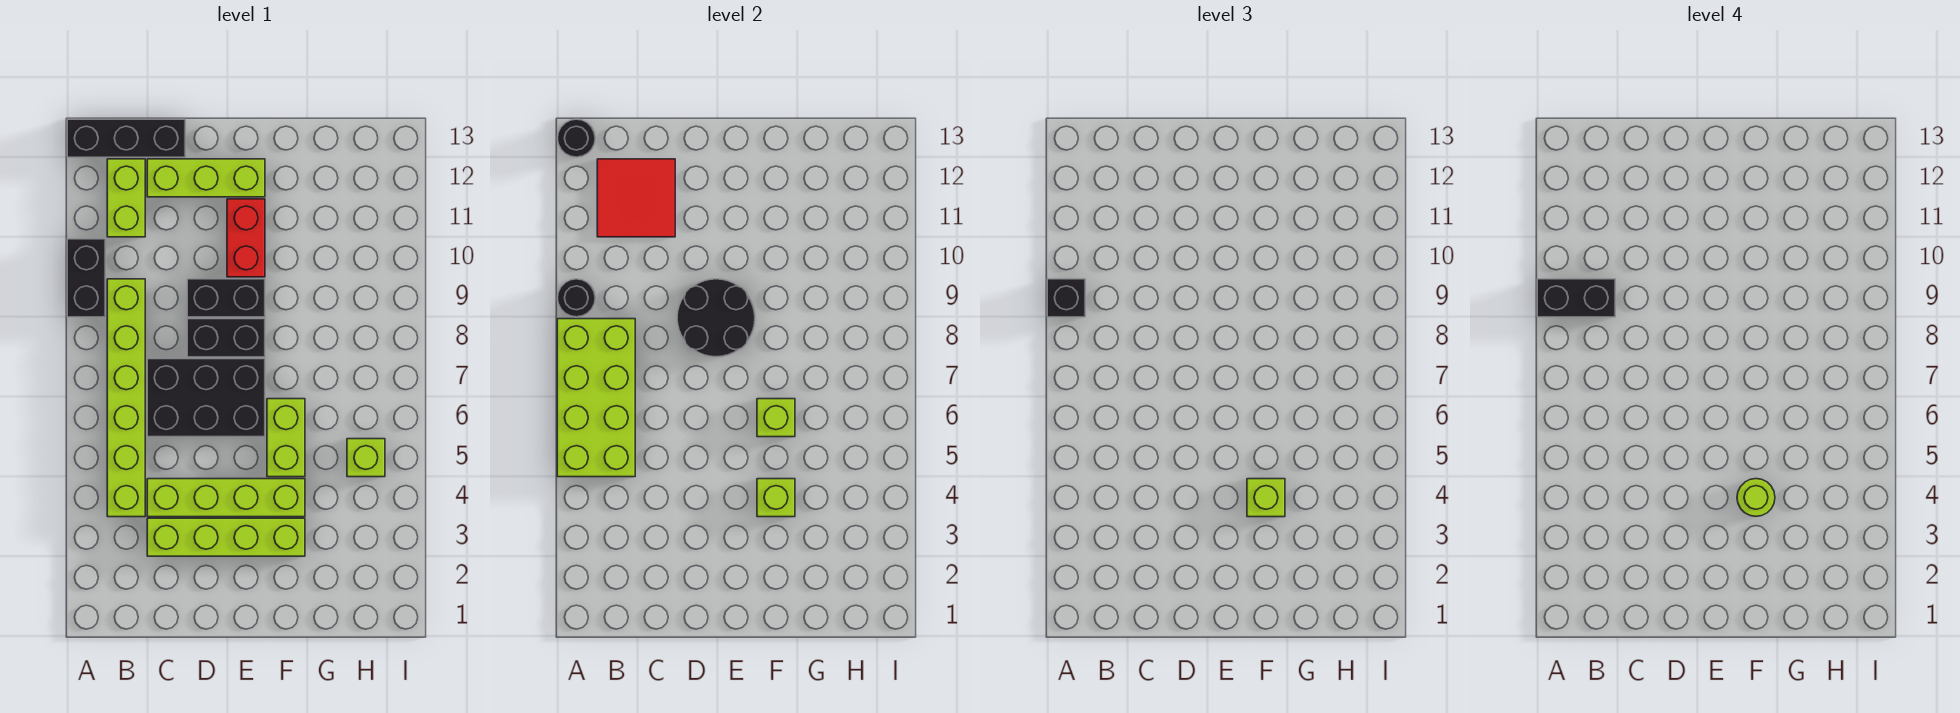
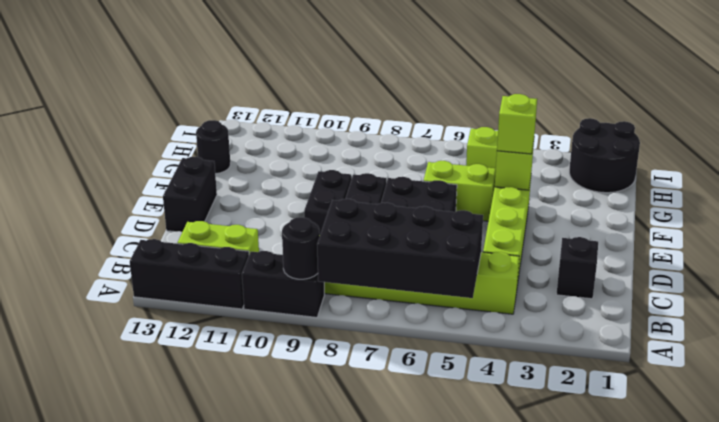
lime 2x4 brick [557,319,635,477] -> black 2x4 brick [317,199,483,298]
black 1x1 brick [1047,279,1085,317] -> black 1x1 brick moved to [556,237,598,299]
black 1x2 brick [1537,279,1615,317] -> black 1x2 brick moved to [163,157,217,232]
black 1x3 brick [67,119,185,157] -> black 1x3 brick turned to [130,239,249,309]
black 1x1 round brick [557,119,595,157] -> black 1x1 round brick moved to [196,120,230,174]
red 2x2 tile [597,159,675,237] -> none
lime 1x4 brick [147,518,305,556] -> none
lime 1x3 brick [147,159,265,197] -> none
black 2x2 round brick [677,279,755,357] -> black 2x2 round brick moved to [569,118,640,193]
red 1x2 brick [227,199,265,277] -> none
lime 1x1 round brick [1737,479,1775,516] -> none
lime 1x1 brick [757,399,795,437] -> none

